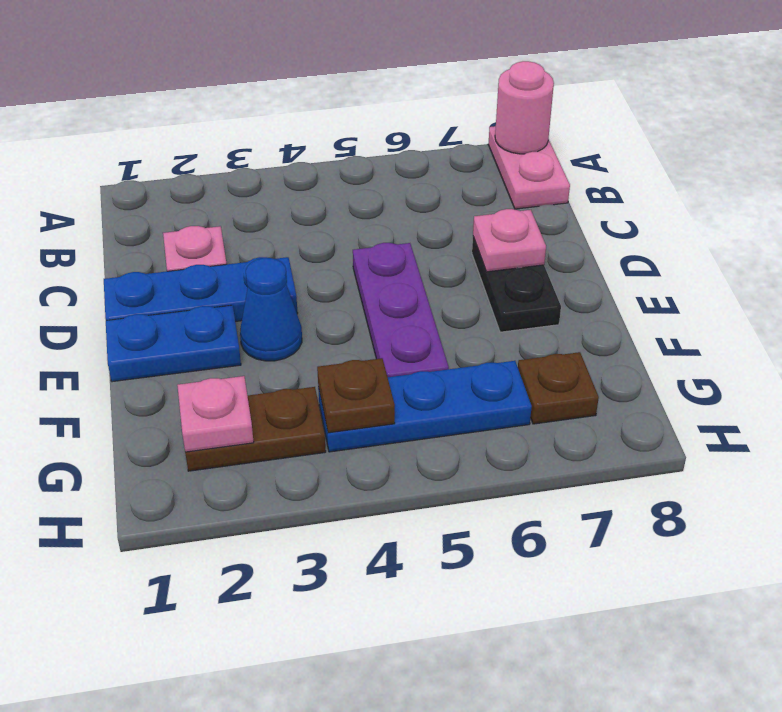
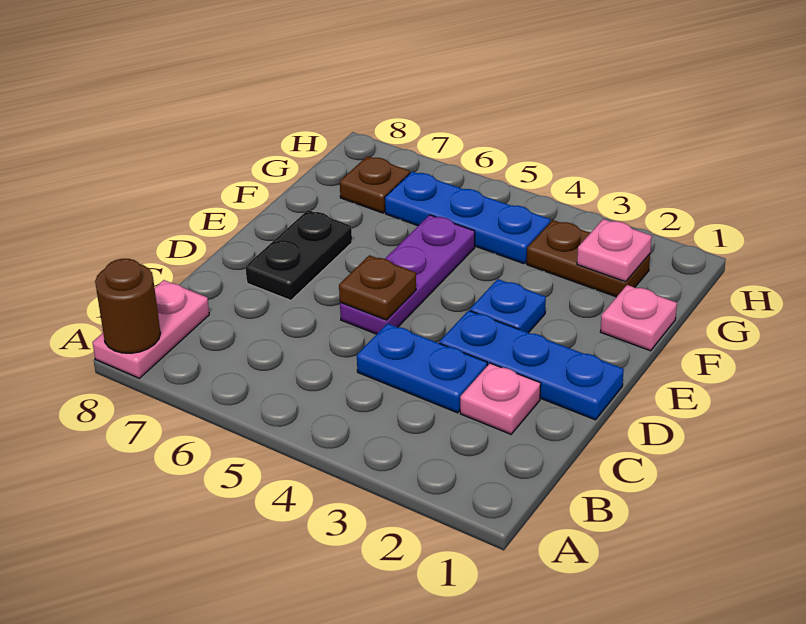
pink 1x1 round brick [495,61,554,154] -> brown 1x1 round brick [95,259,161,353]
pink 1x1 plate [473,209,546,272] -> pink 1x1 plate moved to [600,285,677,351]
blue 1x2 plate [106,305,241,382] -> blue 1x2 plate moved to [357,323,487,413]
blue 1x1 cone [240,258,302,361] -> blue 1x1 plate [470,279,546,333]
brown 1x1 plate [317,358,395,433] -> brown 1x1 plate moved to [339,255,416,320]

